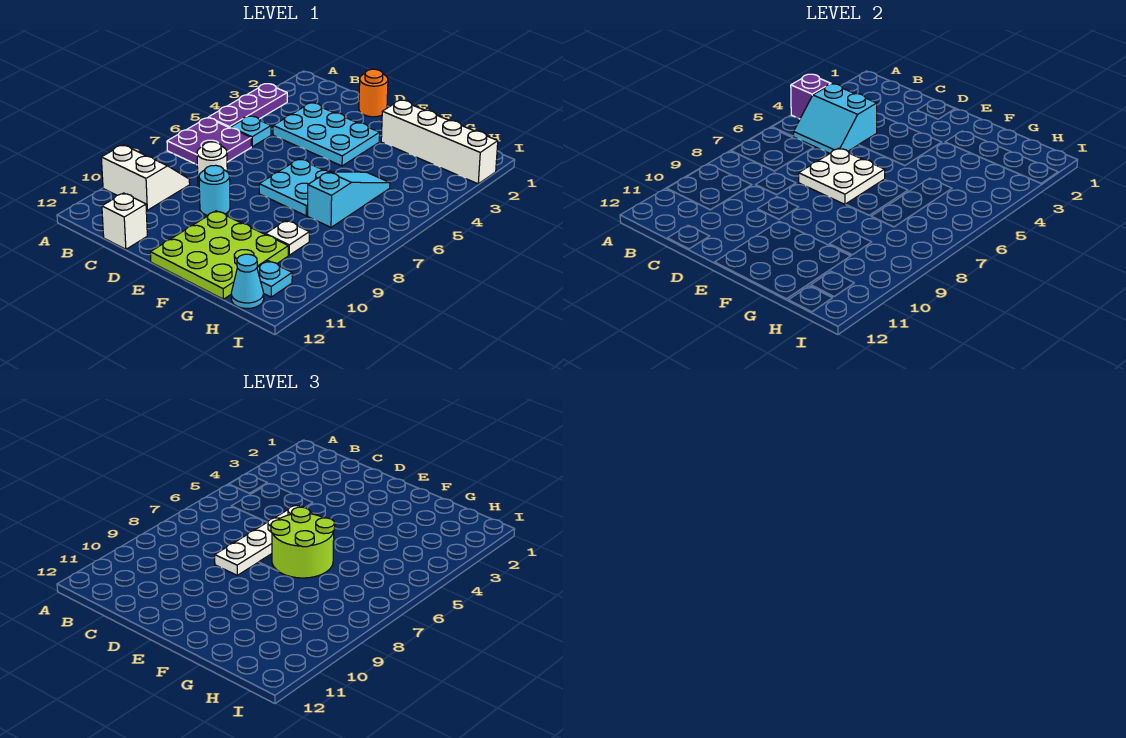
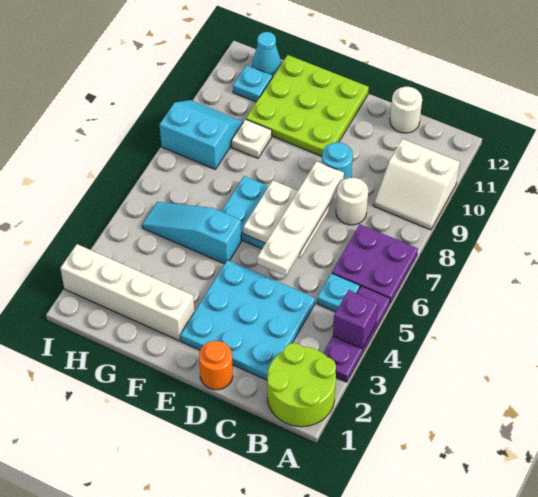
cyan 2x2 slope [793,84,877,154] -> cyan 2x2 slope moved to [159,100,243,169]
cyan 2x3 plate [273,103,380,166] -> cyan 3x3 plate [180,260,315,380]
white 1x1 brick [102,193,147,249] -> white 1x1 round brick [390,87,422,133]
lime 2x2 round brick [271,507,335,578] -> lime 2x2 round brick moved to [267,343,336,427]
cyan 1x3 slope [308,172,390,227] -> cyan 1x3 slope turned to [142,202,241,264]

